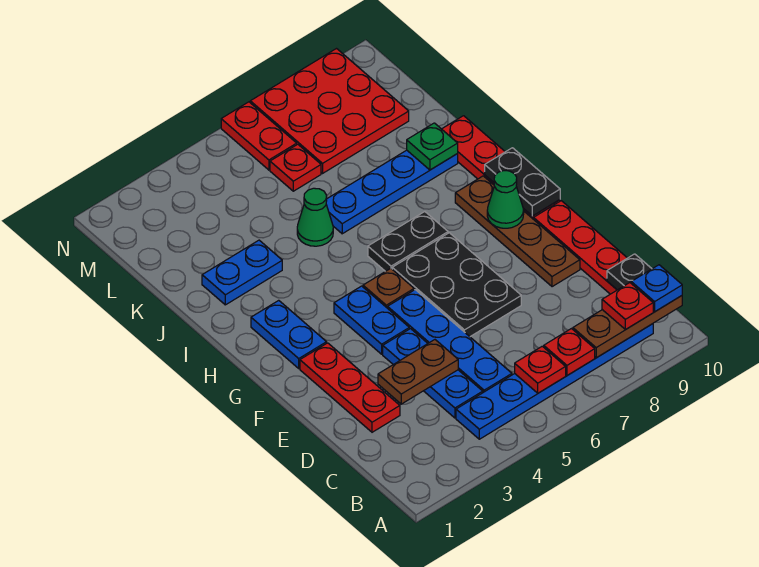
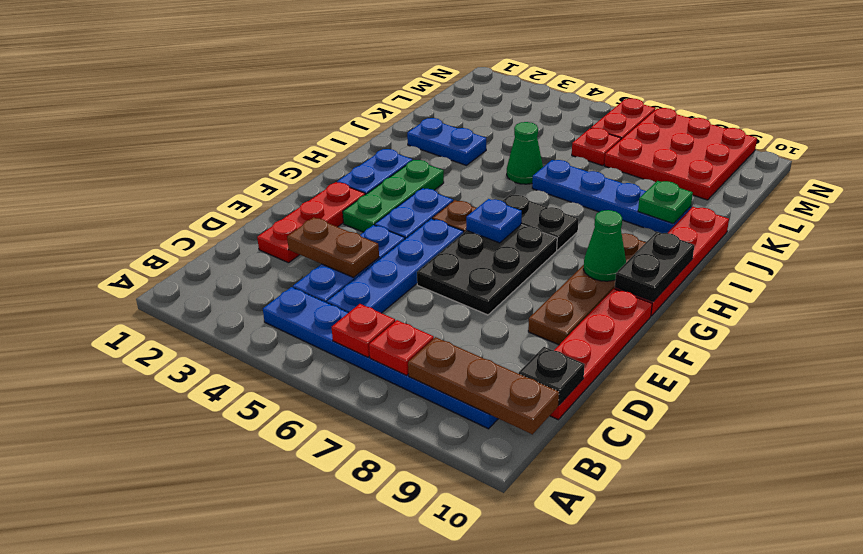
red 1x1 plate [602,283,653,329] -> none
blue 1x1 plate [631,265,682,312] -> blue 1x1 plate moved to [466,199,522,243]
none -> green 1x3 plate [343,160,444,232]

